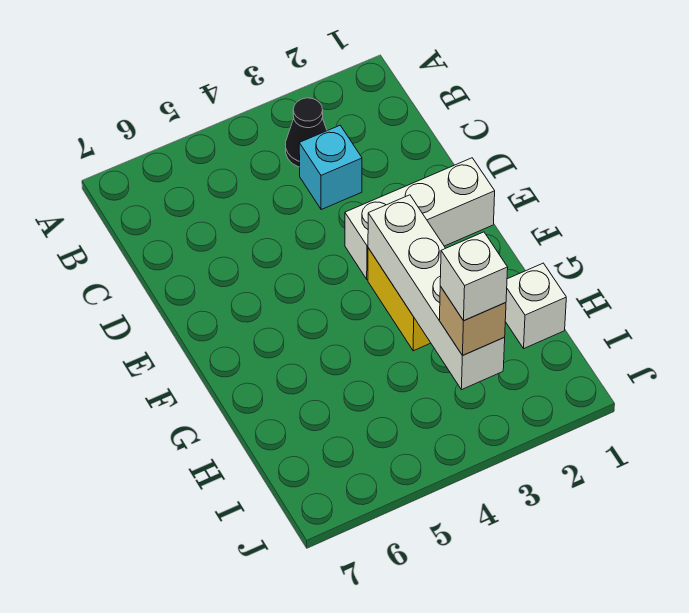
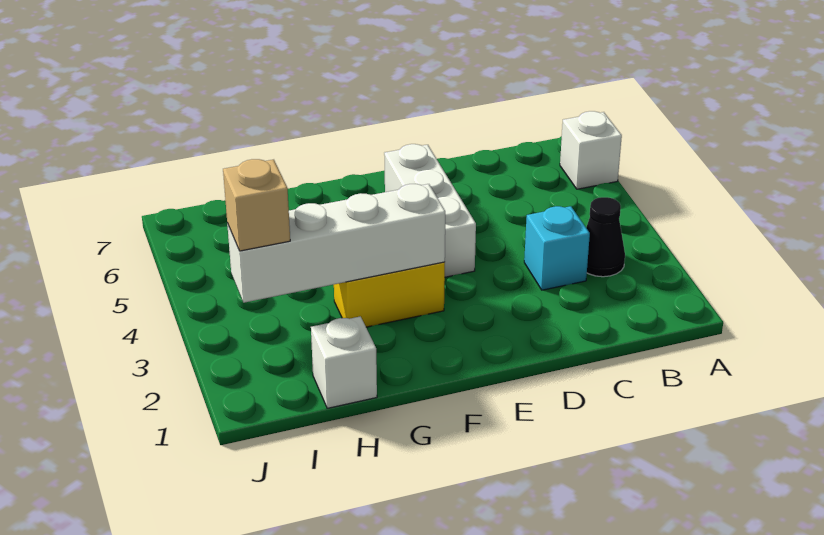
white 1x3 brick [345,158,495,279] -> white 1x3 brick moved to [384,144,476,277]
white 1x1 brick [440,232,508,321] -> white 1x1 brick moved to [560,111,622,189]

